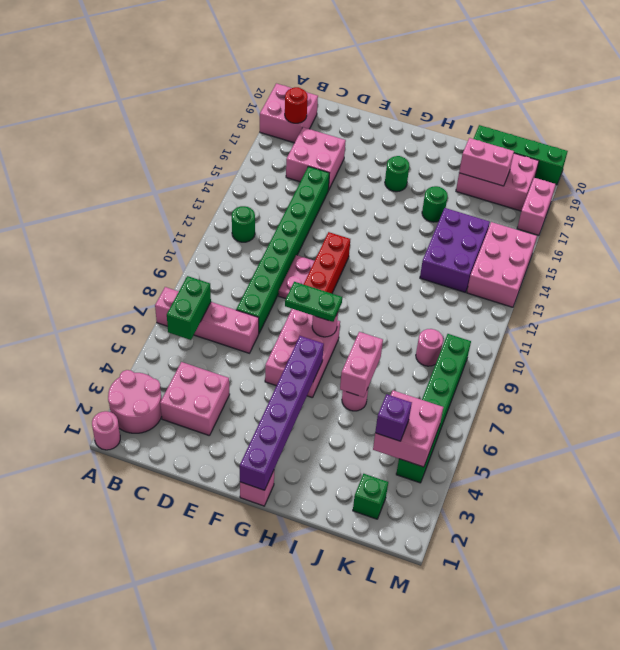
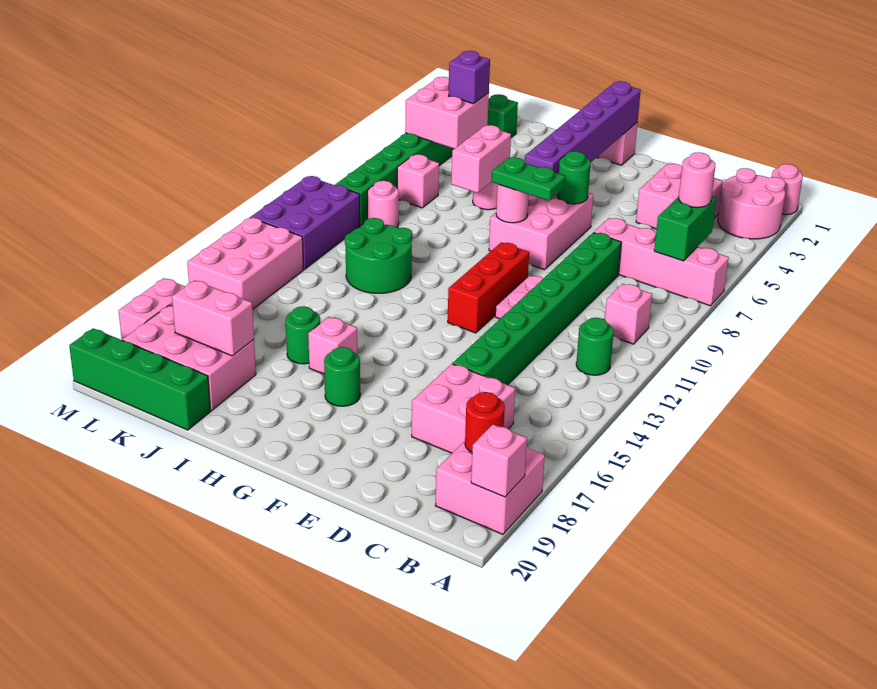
none -> pink 1x1 brick [471,424,527,497]
none -> pink 1x1 round brick [679,152,715,208]
none -> pink 1x1 brick [605,284,652,344]
none -> green 1x1 round brick [557,151,591,204]
none -> pink 1x1 brick [308,317,357,374]
none -> green 2x2 round brick [345,218,412,293]
purple 2x3 brick [420,208,490,292] -> purple 2x3 brick moved to [250,176,360,269]
none -> pink 1x1 brick [397,154,439,208]

